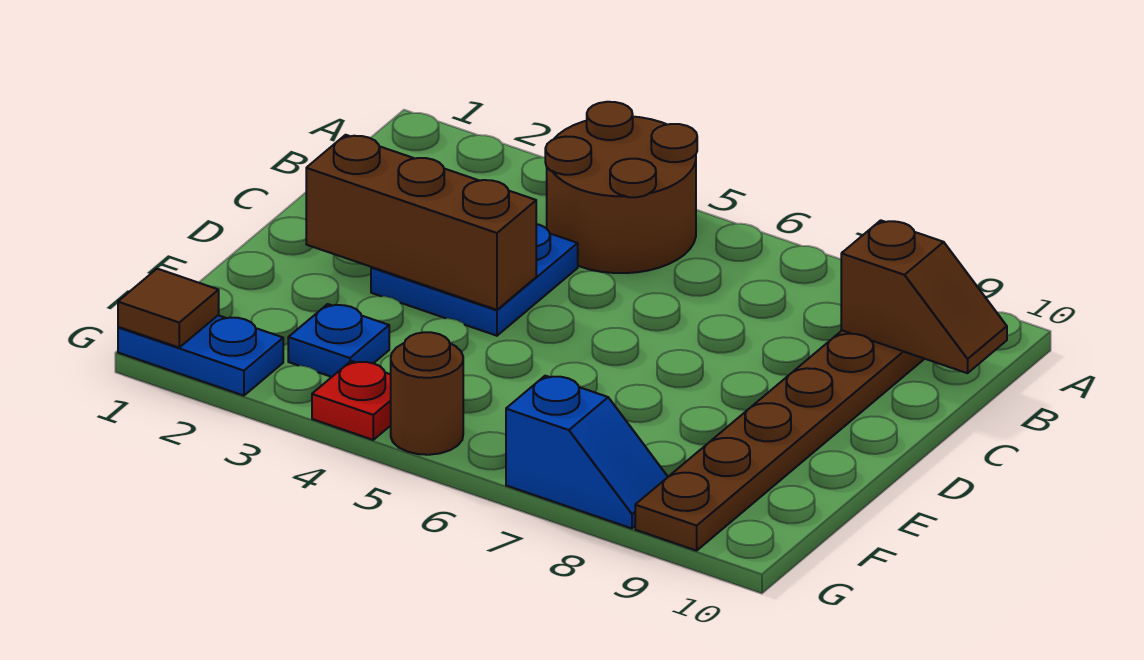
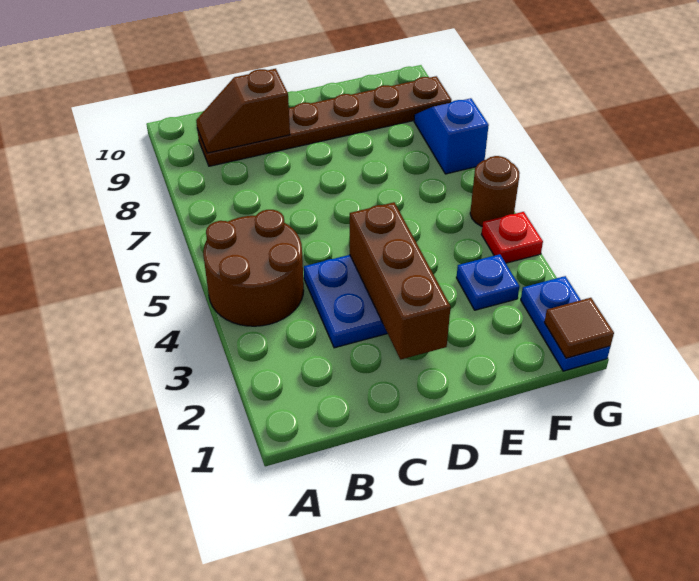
brown 1x2 slope [841,220,1007,373] -> brown 1x2 slope turned to [196,69,290,153]

